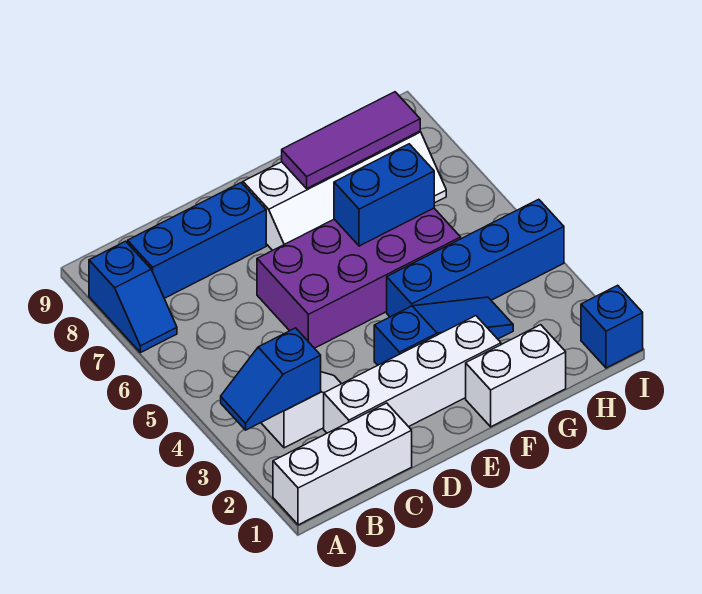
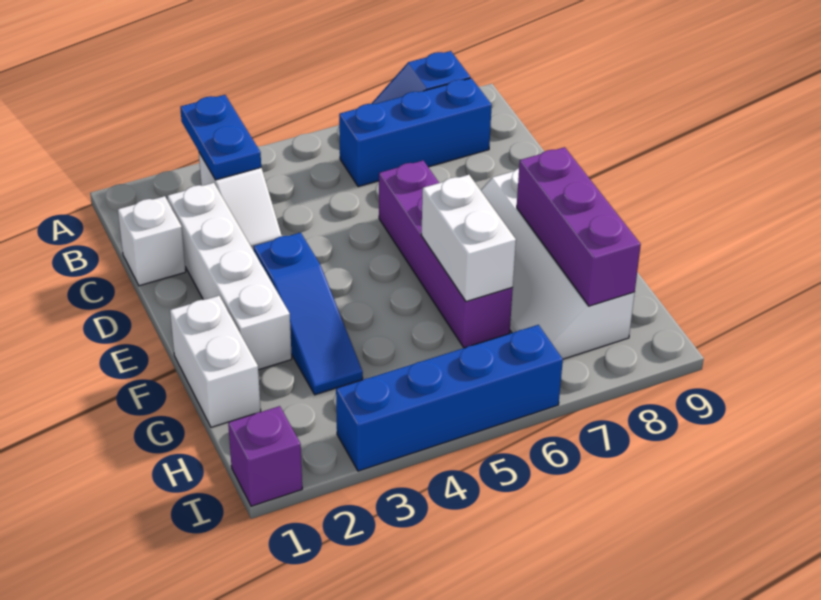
white 1x3 brick [273,403,412,525] -> white 1x1 brick [118,196,186,286]
blue 1x2 slope [221,328,321,430] -> blue 1x2 plate [180,95,261,180]
blue 1x3 brick [128,183,266,298] -> blue 1x3 brick turned to [339,78,492,187]
purple 2x4 brick [257,208,461,348] -> purple 1x4 brick [379,161,513,348]
blue 1x4 brick [387,199,564,317] -> blue 1x4 brick turned to [336,325,563,471]
blue 1x2 brick [334,144,434,246] -> white 1x2 brick [421,175,516,302]
purple 1x3 tile [282,92,420,188] -> purple 1x3 brick [517,147,641,306]
blue 1x1 brick [581,285,643,368] -> purple 1x1 brick [228,406,302,506]

